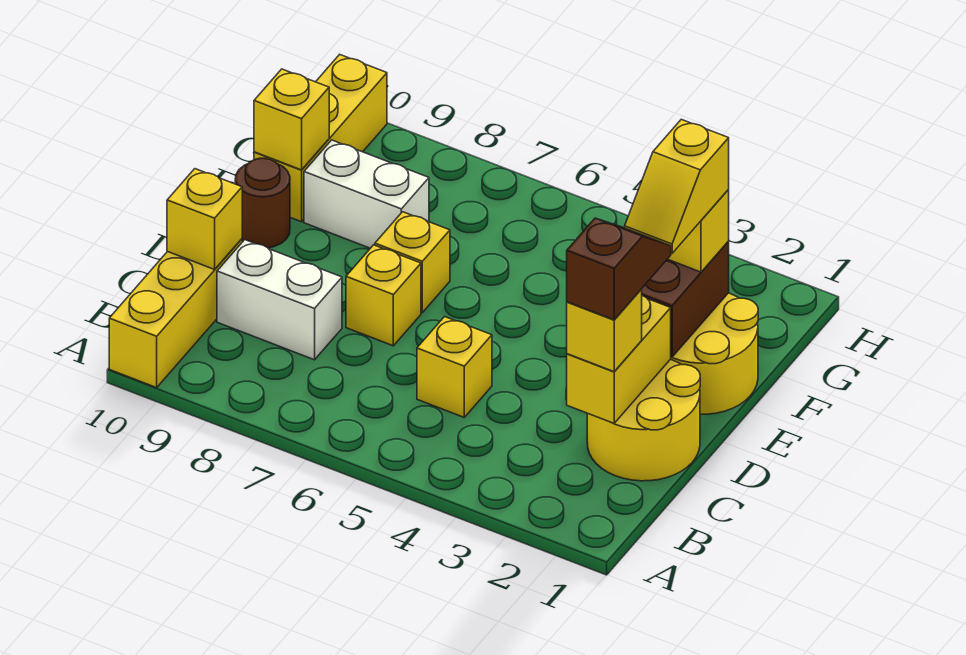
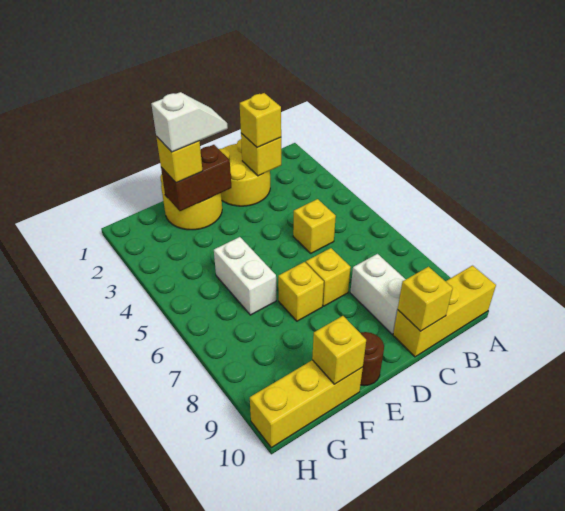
yellow 1x2 brick [567,295,671,423] -> yellow 1x1 brick [241,133,281,176]
brown 1x2 slope [567,218,671,320] -> none
yellow 1x2 slope [625,119,729,253] -> white 1x2 slope [151,92,228,152]
white 1x2 brick [304,140,429,248] -> white 1x2 brick moved to [214,237,276,315]

